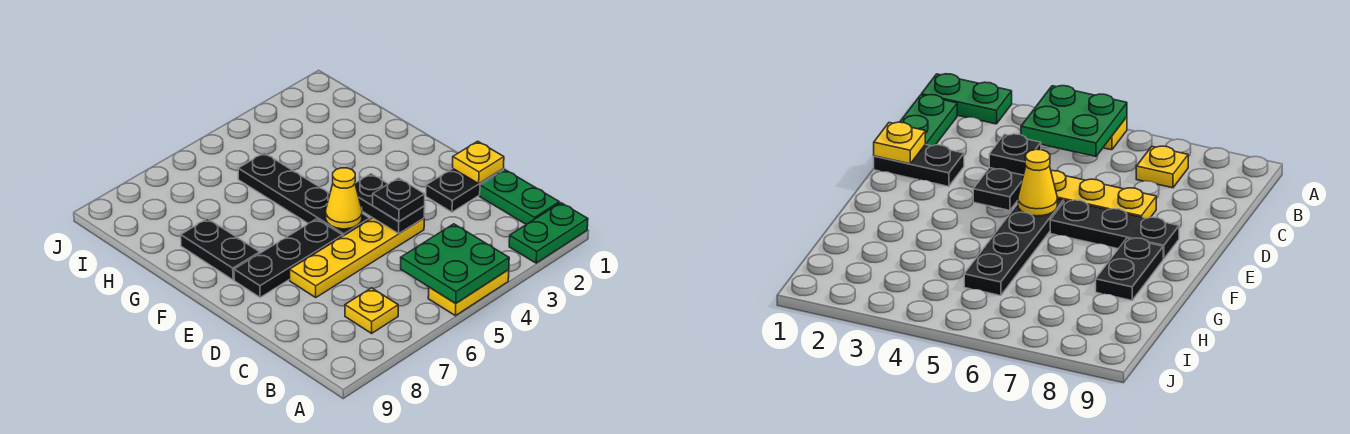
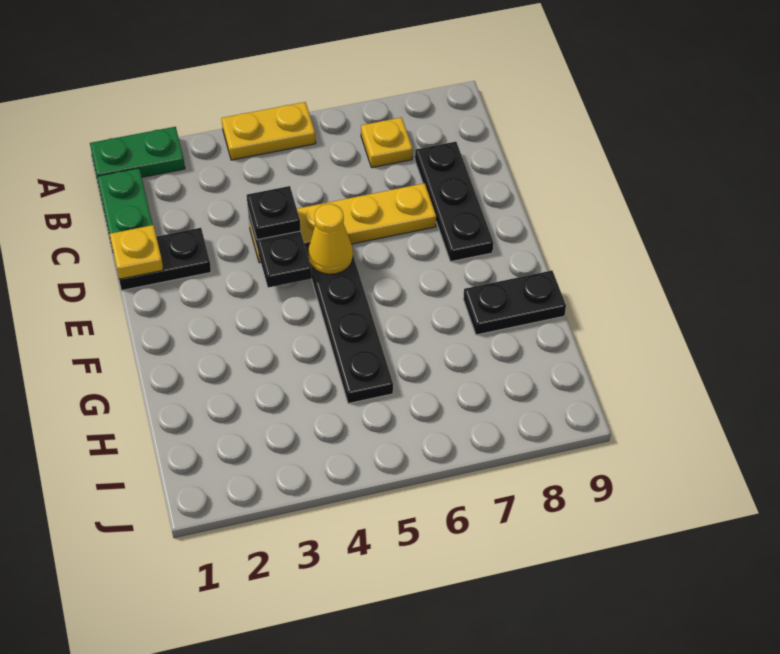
green 2x2 plate [401,224,509,303] -> none
black 1x3 plate [234,219,342,297] -> black 1x3 plate turned to [415,142,493,262]
black 1x2 plate [181,219,260,280] -> black 1x2 plate turned to [463,271,566,335]

